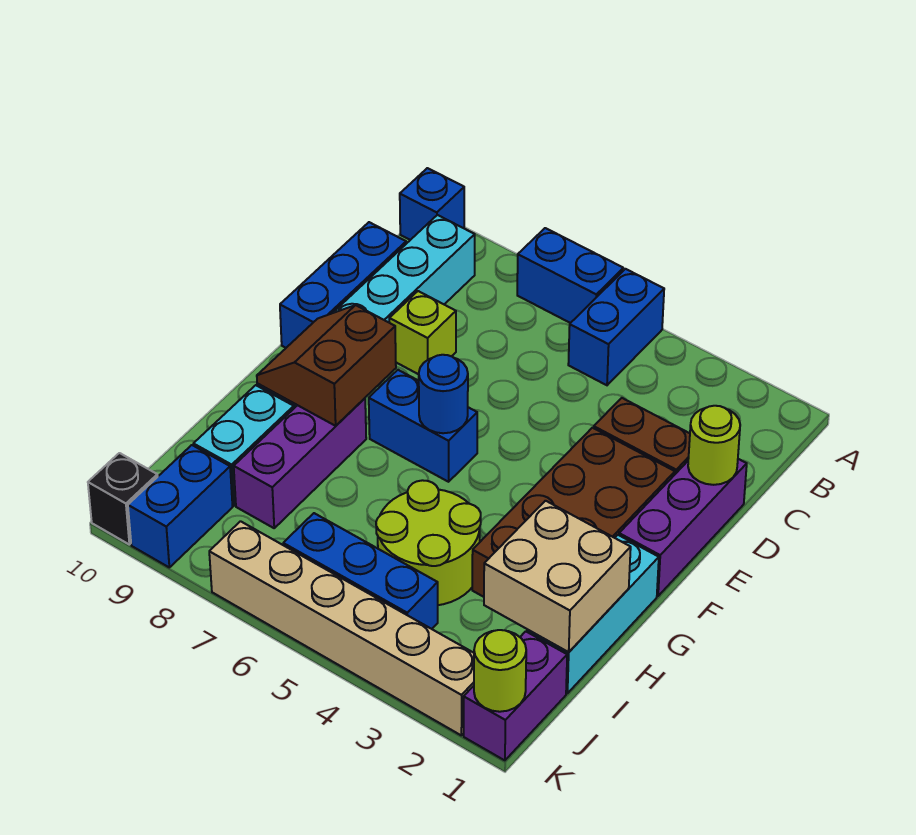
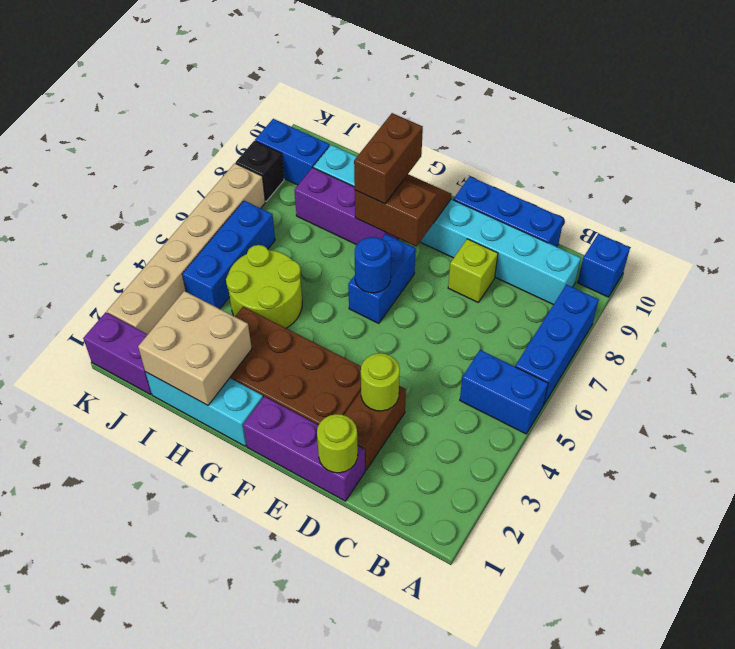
blue 1x2 brick [517,228,623,323] -> blue 1x3 brick [515,285,599,405]
none -> brown 1x2 brick [354,113,423,204]
lime 1x1 round brick [474,630,526,712] -> lime 1x1 round brick moved to [361,353,400,411]
black 1x1 brick [88,453,158,544] -> black 1x1 brick moved to [236,141,284,201]

